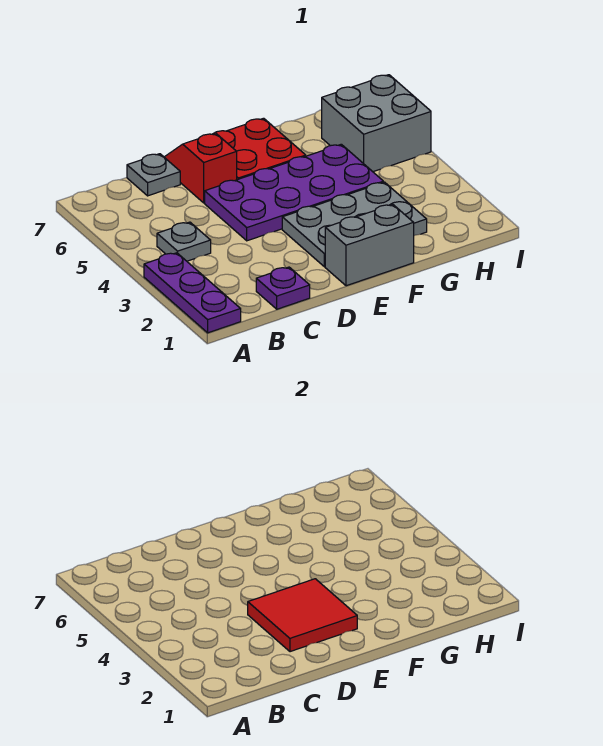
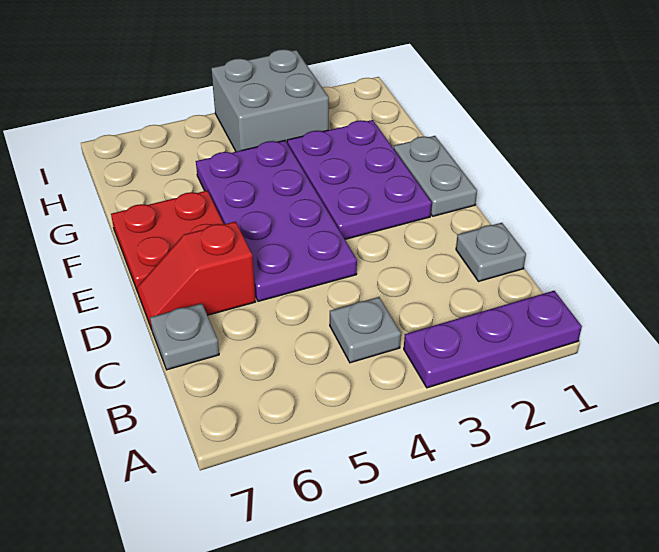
purple 1x1 plate [256,267,310,309] -> grey 1x1 plate [456,223,526,282]
red 2x2 tile [248,579,357,652] -> none
grey 1x2 brick [325,205,414,286] -> grey 1x2 plate [394,136,477,216]
grey 2x3 plate [282,182,427,267] -> purple 2x3 plate [287,120,432,239]
grey 2x2 brick [322,75,431,172] -> grey 2x2 brick moved to [211,49,329,152]

